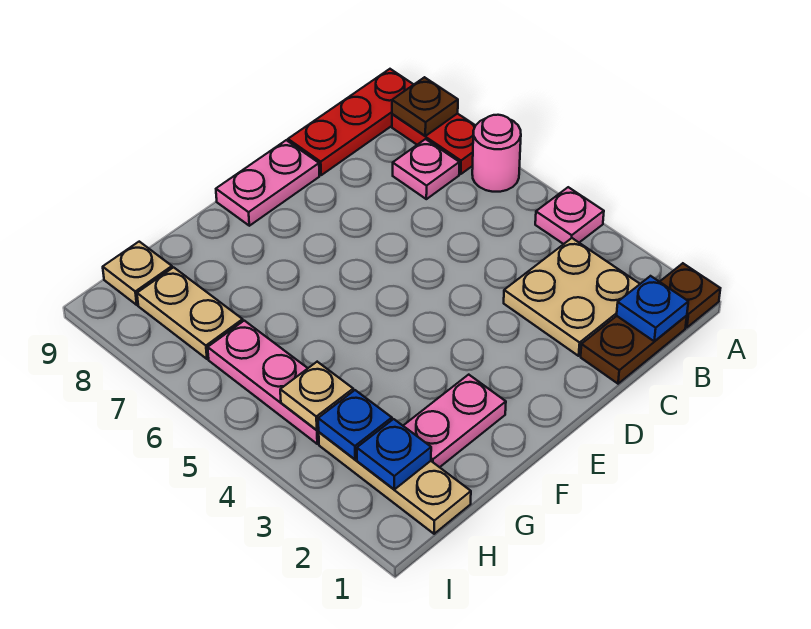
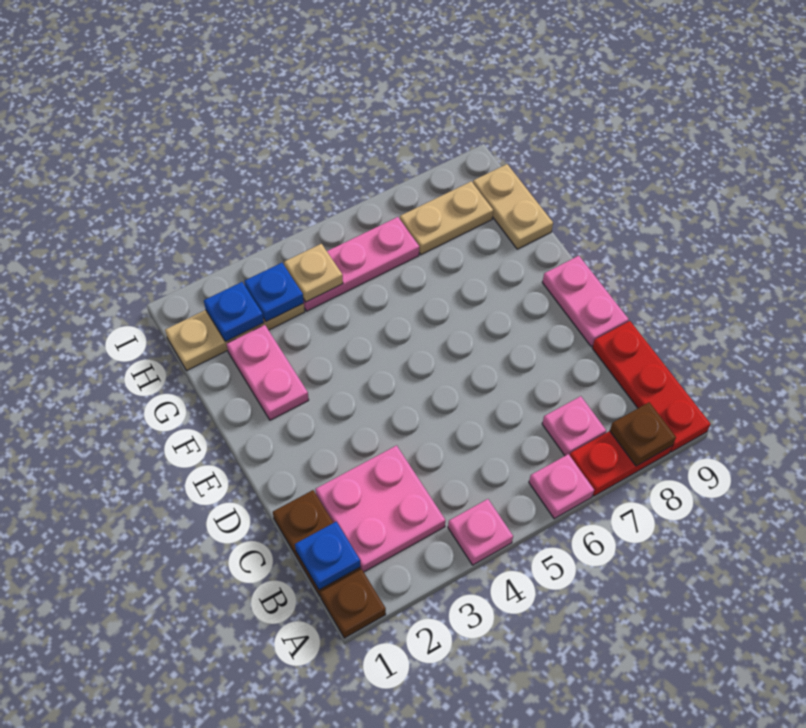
pink 1x1 round brick [472,115,521,192] -> pink 1x1 plate [529,454,594,519]
tan 2x2 plate [504,238,640,356] -> pink 2x2 plate [315,445,445,572]
tan 1x1 plate [103,242,172,305] -> tan 1x2 plate [473,164,553,249]

